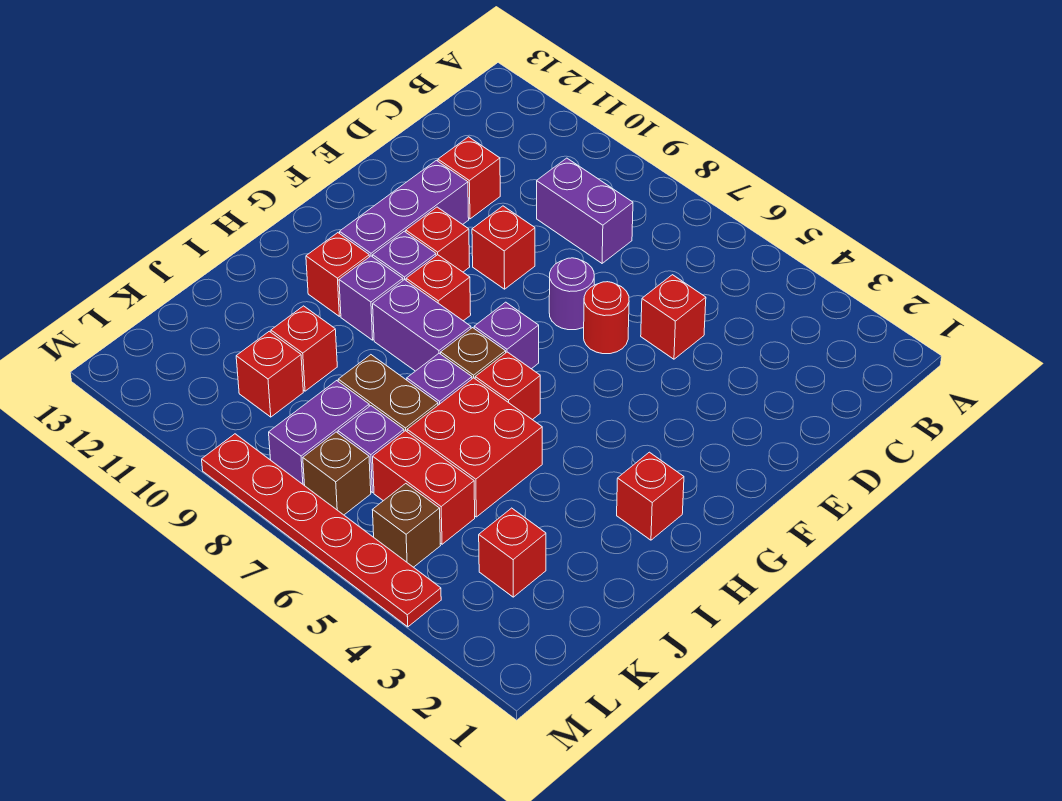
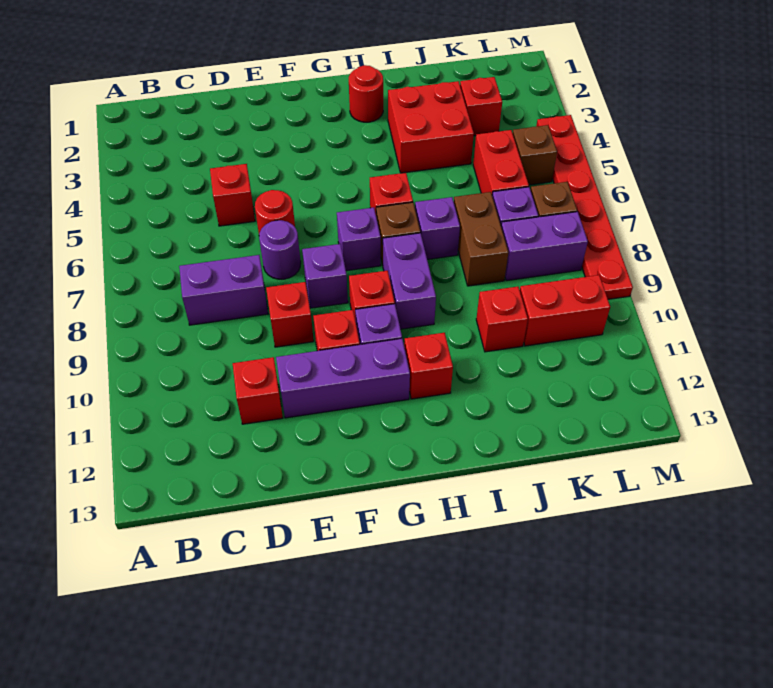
purple 1x2 brick [537,158,633,263] -> purple 1x2 brick turned to [179,255,268,325]
red 1x1 brick [617,452,684,540] -> red 1x1 round brick [349,65,383,122]
purple 1x1 brick [339,256,403,340] -> purple 1x1 brick moved to [302,244,348,308]
red 2x2 brick [407,378,542,517] -> red 2x2 brick moved to [388,81,474,173]
red 1x1 brick [236,331,303,417] -> red 1x2 brick [520,275,610,346]

